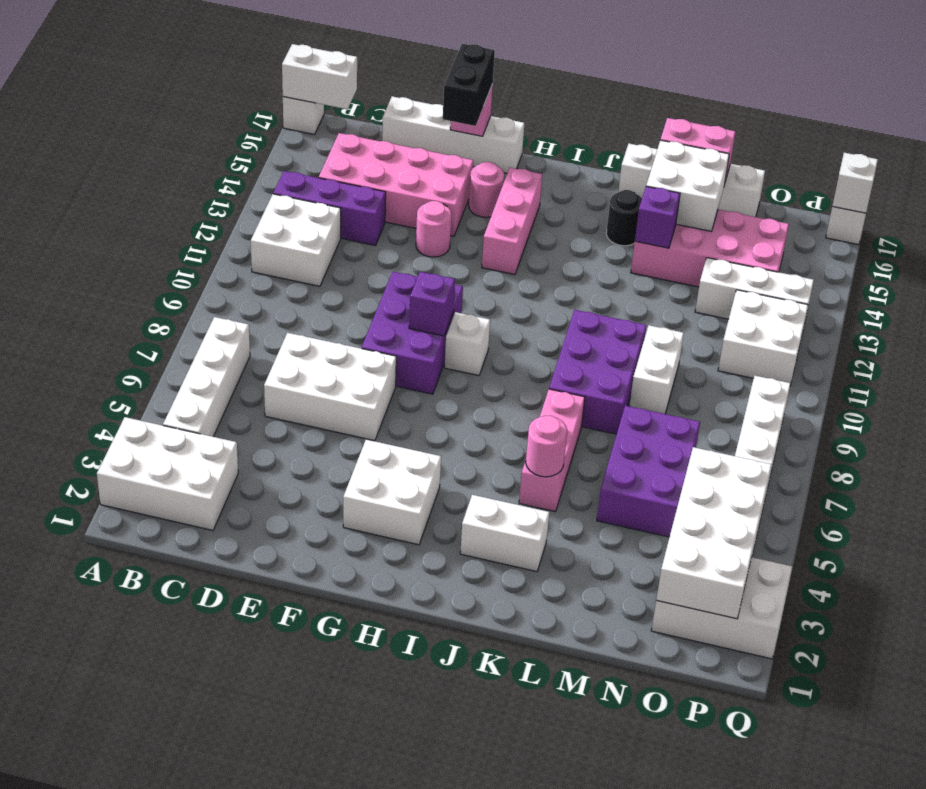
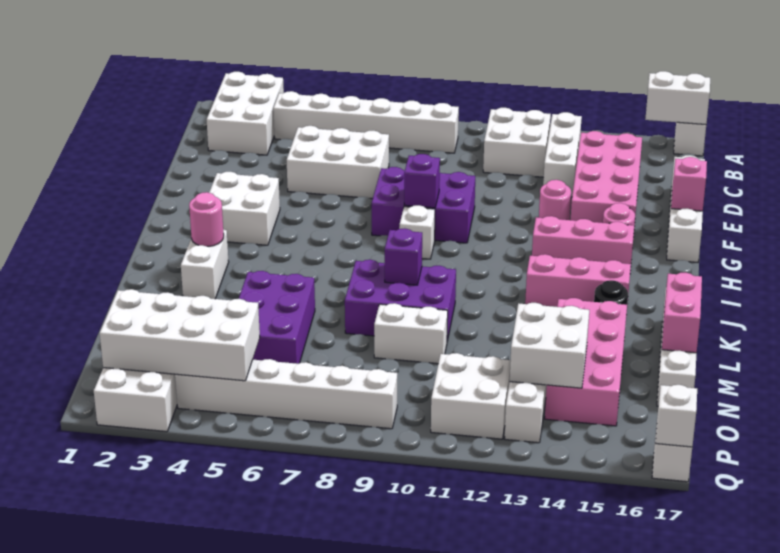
white 1x2 brick [282,44,357,109] -> white 1x2 brick turned to [645,71,710,125]
white 1x4 brick [163,317,250,437] -> white 1x6 brick [273,91,459,153]
purple 1x3 brick [273,171,386,245] -> white 1x3 brick [543,112,582,197]
white 2x3 brick [264,333,396,441] -> white 2x3 brick turned to [287,126,389,199]
black 1x2 brick [443,44,495,126] -> none
pink 1x3 brick [519,389,585,512] -> pink 1x3 brick moved to [525,254,631,307]
pink 1x1 round brick [526,416,567,477] -> pink 1x1 round brick moved to [189,192,224,246]
purple 1x1 brick [635,186,680,248] -> purple 1x1 brick moved to [385,228,422,285]
white 2x2 brick [646,140,729,231] -> white 2x2 brick moved to [510,303,589,388]
purple 2x3 brick [597,406,700,537] -> purple 2x3 brick turned to [239,271,315,364]

